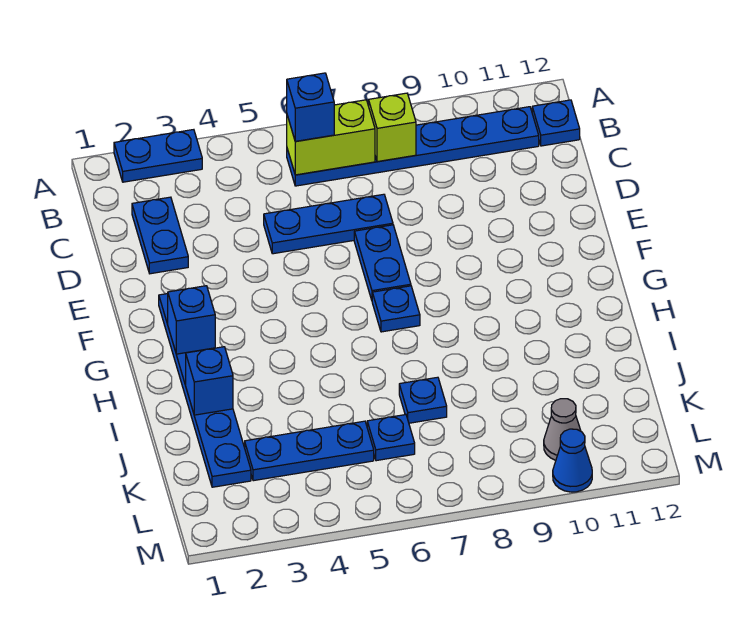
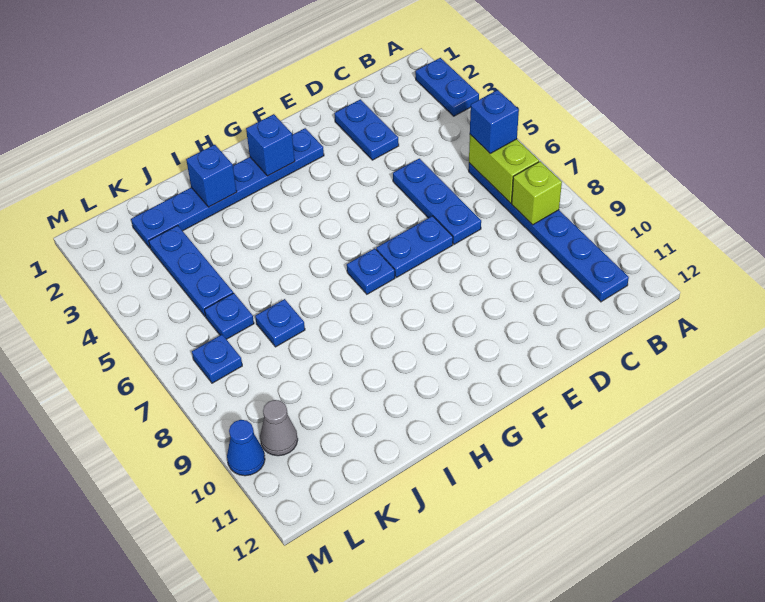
blue 1x1 plate [532,100,580,146] -> blue 1x1 plate moved to [192,335,242,383]
blue 1x2 plate [132,197,188,274] -> blue 1x2 plate turned to [334,99,399,160]

